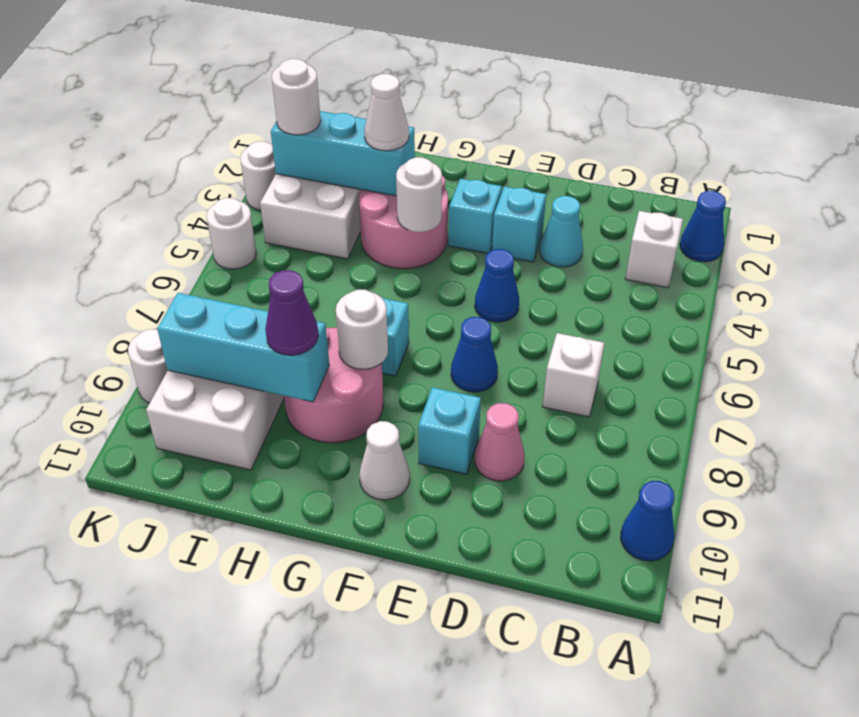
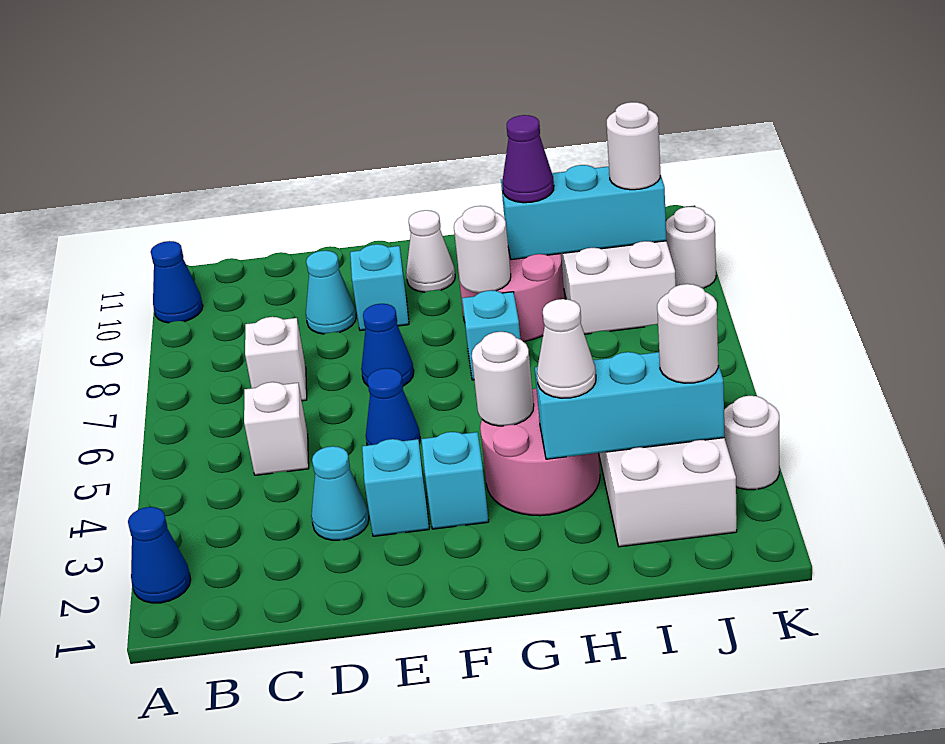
white 1x1 brick [625,211,683,288] -> white 1x1 brick moved to [244,382,309,475]
pink 1x1 cone [475,403,525,481] -> cyan 1x1 cone [306,251,356,334]
white 1x1 round brick [206,198,256,269] -> white 1x1 round brick moved to [607,102,660,190]

